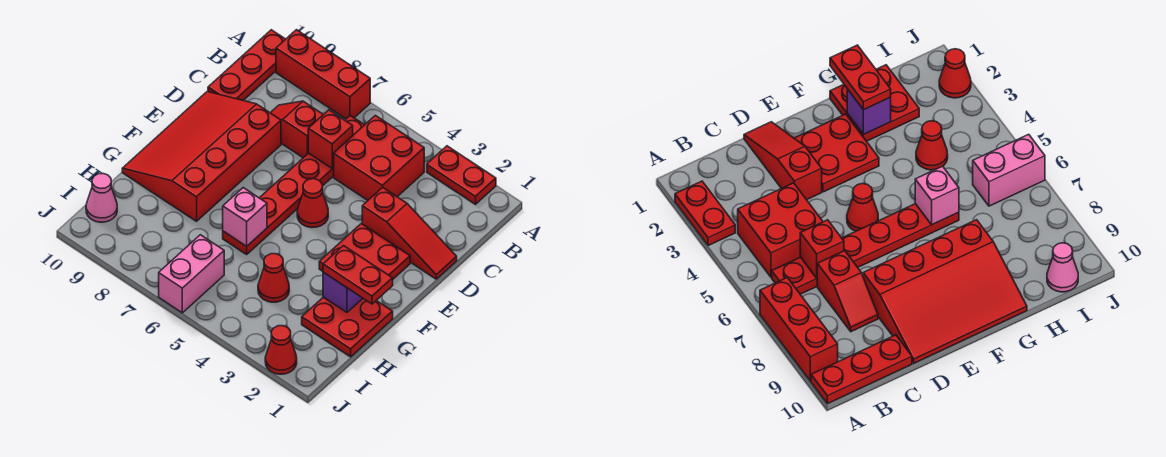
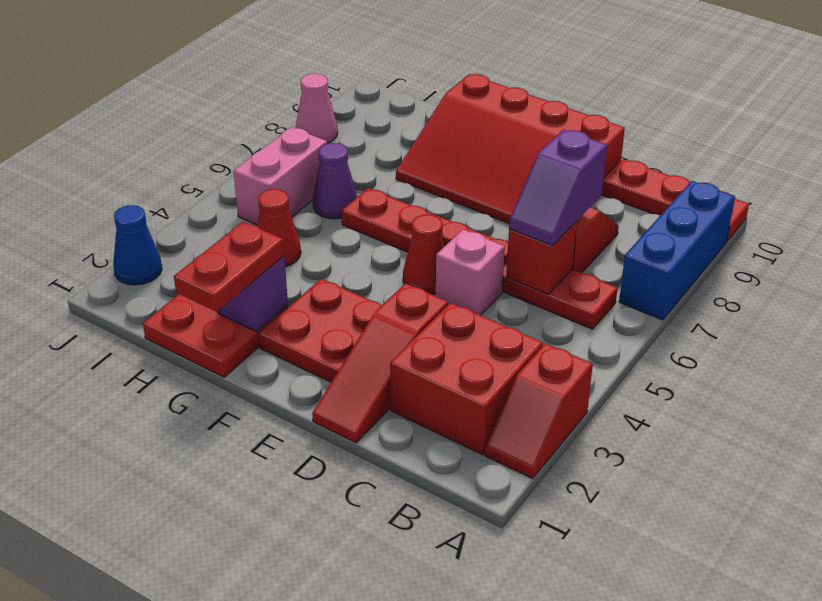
red 1x2 plate [427,146,496,204] -> red 1x2 slope [485,343,593,478]
red 1x3 brick [276,30,370,119] -> blue 1x3 brick [619,181,735,320]
red 2x2 brick [334,115,424,200] -> red 2x2 brick moved to [390,303,543,455]
none -> purple 1x2 slope [509,129,607,246]
red 3x4 slope [122,92,281,221] -> red 3x4 slope turned to [396,74,625,223]
pink 1x1 brick [223,188,267,246] -> pink 1x1 brick moved to [436,230,505,315]
none -> purple 1x1 cone [313,143,357,219]
pink 1x2 brick [159,235,224,313] -> pink 1x2 brick turned to [234,127,327,225]
pink 1x1 cone [86,174,117,222] -> pink 1x1 cone moved to [296,74,338,143]
red 1x1 cone [265,326,297,374] -> blue 1x1 cone [113,205,162,285]

